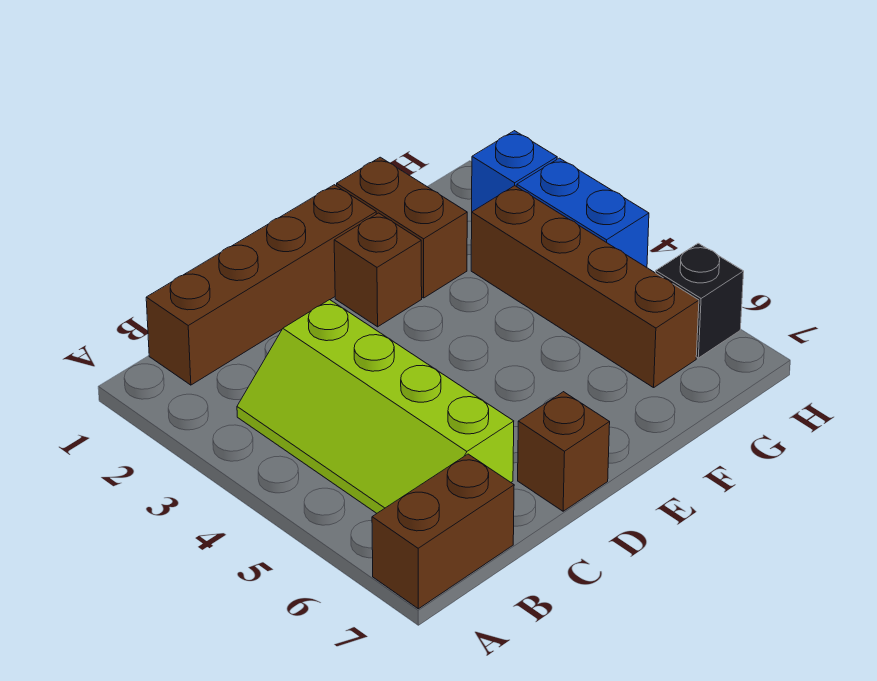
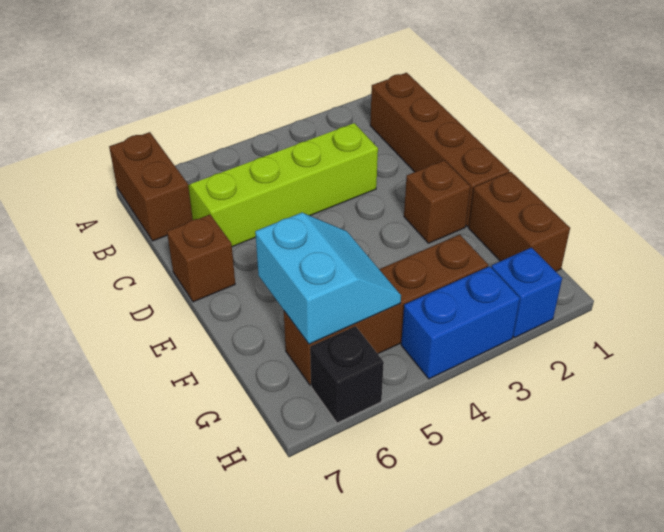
brown 1x2 brick [337,157,467,298] -> brown 1x2 brick turned to [469,172,570,271]
none -> cyan 2x2 slope [255,213,401,344]

